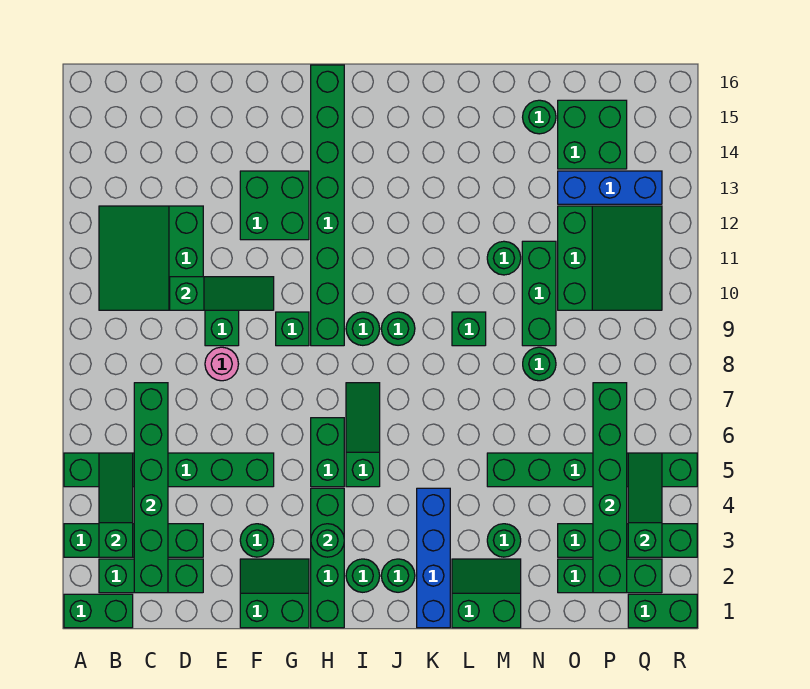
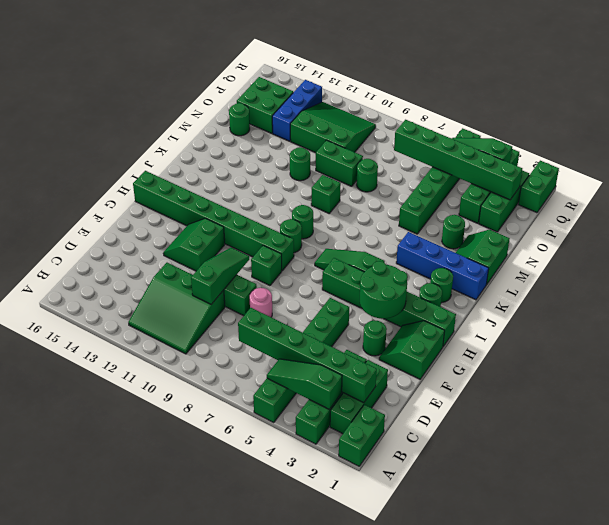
green 2x2 brick [240,171,309,240] -> green 2x2 slope [163,218,225,271]
green 1x1 round brick [311,524,344,557] -> green 2x2 round brick [360,261,408,319]
green 1x3 brick [522,241,556,346] -> green 1x2 brick [316,140,363,186]

